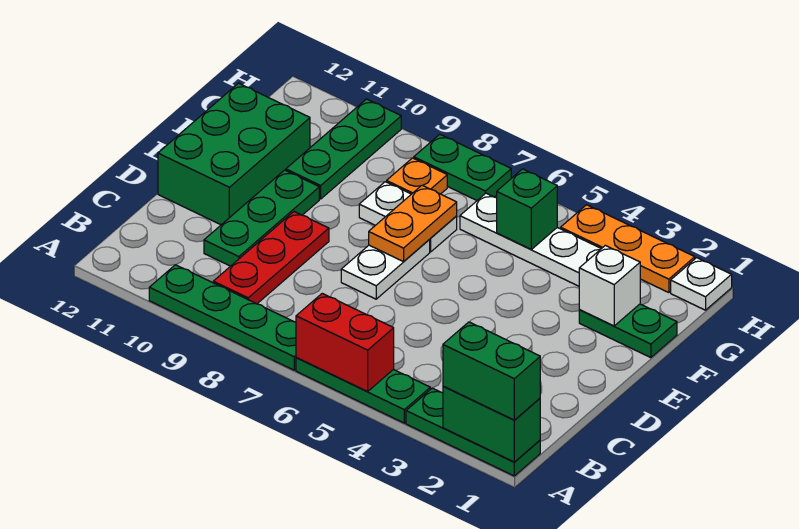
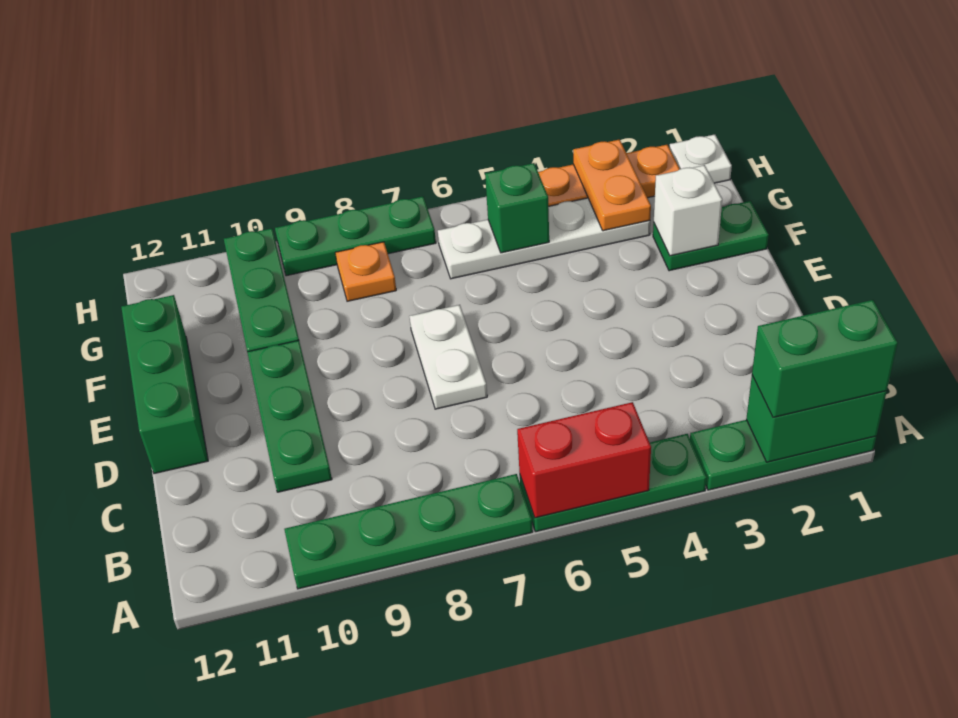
red 1x3 plate [213,212,329,304] -> none
green 2x3 brick [158,83,310,225] -> green 1x3 brick [121,295,208,474]
orange 1x2 plate [369,186,457,262] -> orange 1x2 plate moved to [573,139,651,231]
white 1x2 plate [359,182,457,252] -> none
green 1x2 plate [414,134,511,200] -> green 1x3 plate [275,196,436,276]

